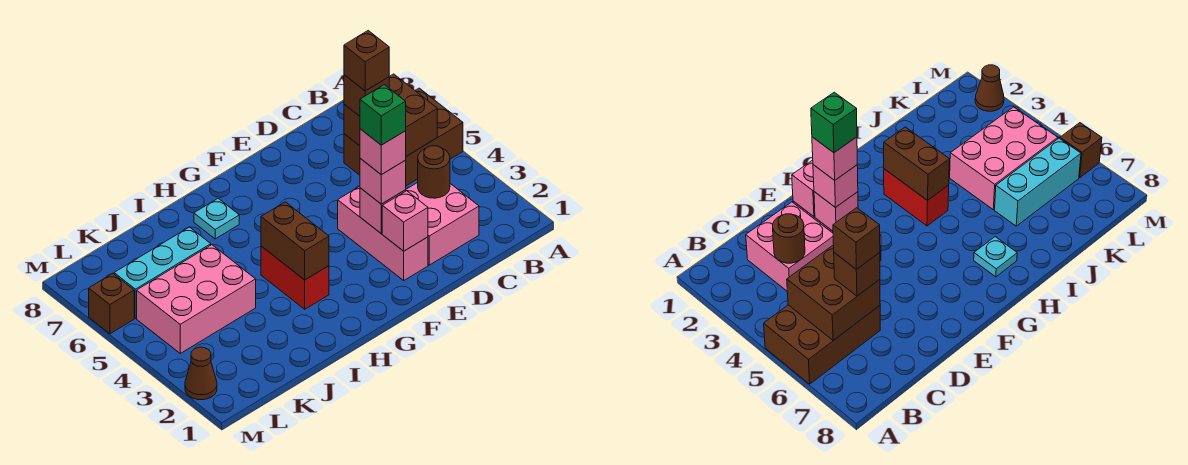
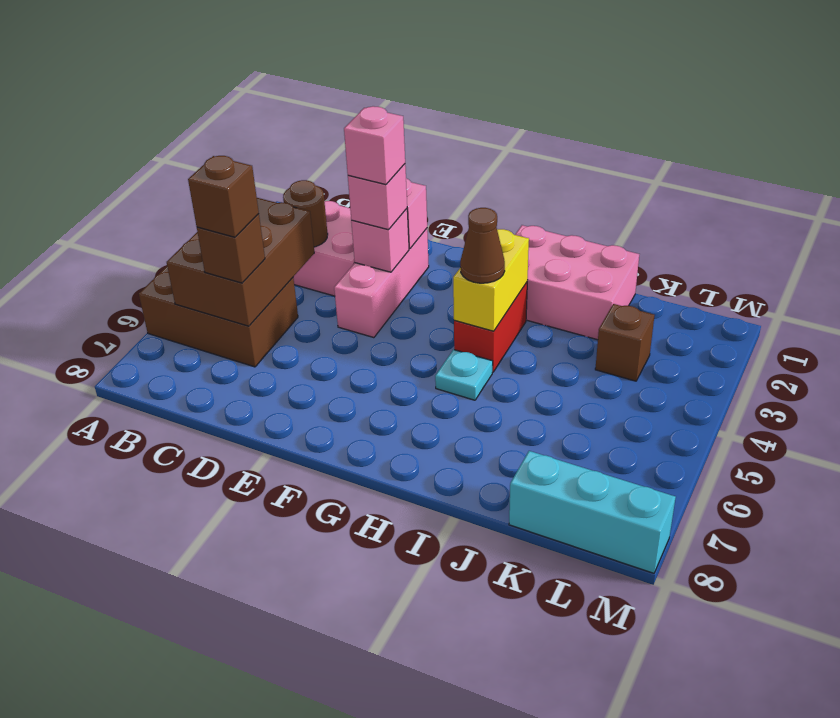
brown 2x2 brick [344,74,437,156] -> brown 2x3 brick [167,198,314,326]
green 1x1 brick [360,85,406,145] -> none
brown 1x2 brick [261,202,329,280] -> yellow 1x2 brick [453,229,529,331]
cyan 1x1 plate [194,198,239,239] -> cyan 1x1 plate moved to [435,350,493,400]
pink 2x3 brick [137,245,256,353] -> pink 2x3 brick moved to [515,225,639,340]
cyan 1x3 brick [114,227,211,318] -> cyan 1x3 brick moved to [509,451,676,573]
brown 1x1 cone [185,347,217,400] -> brown 1x1 cone moved to [460,208,505,283]
brown 1x1 brick [89,273,134,334] -> brown 1x1 brick moved to [595,304,655,381]

